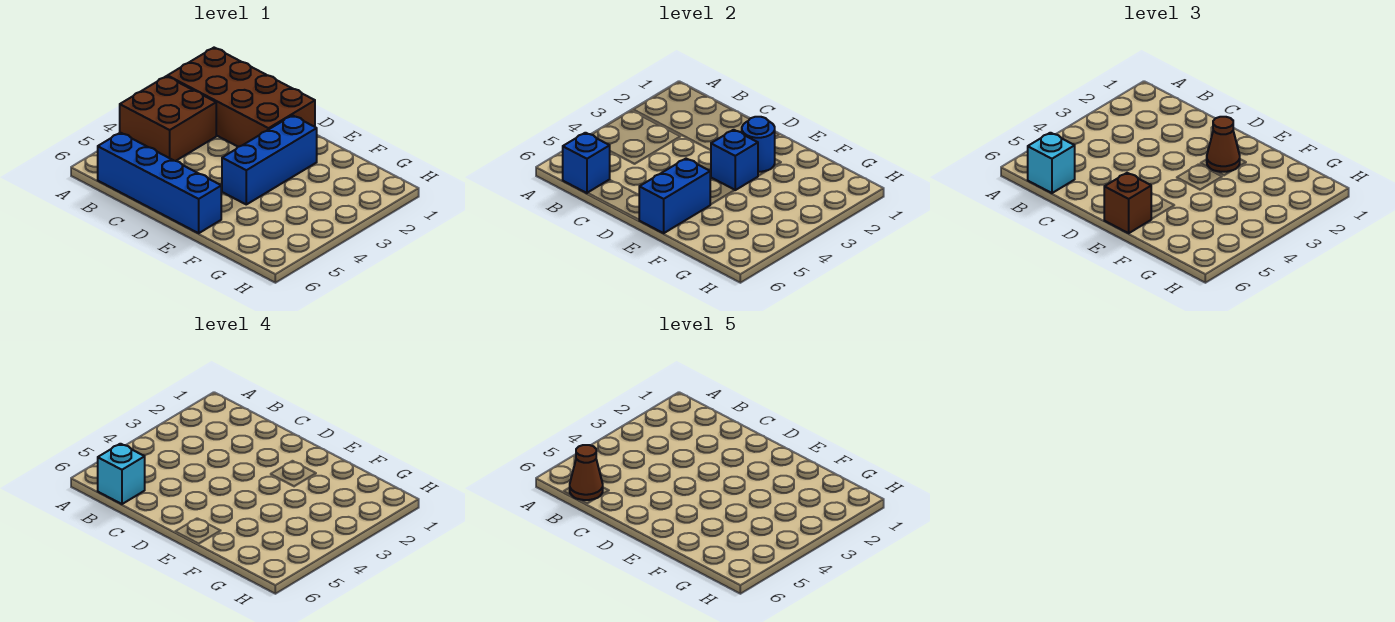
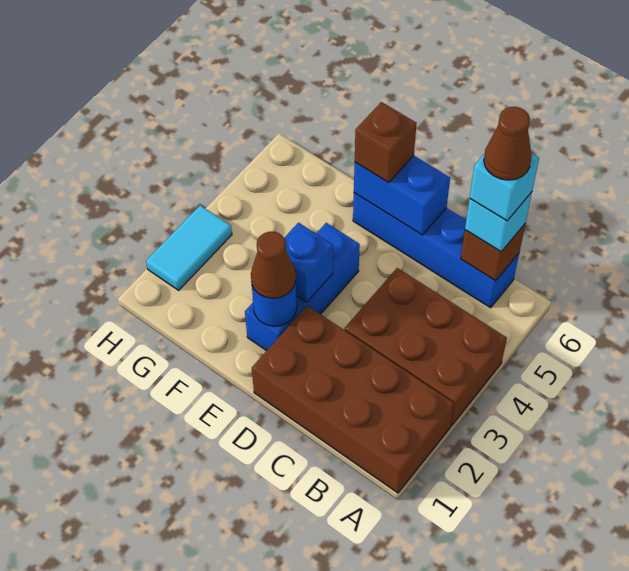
brown 2x2 brick [120,76,216,161] -> brown 2x3 brick [345,268,507,426]
blue 1x1 brick [563,133,610,193] -> brown 1x1 brick [461,224,525,281]
blue 1x2 brick [639,159,710,233] -> blue 1x2 brick turned to [354,156,450,235]
none -> cyan 1x2 tile [146,205,232,290]

